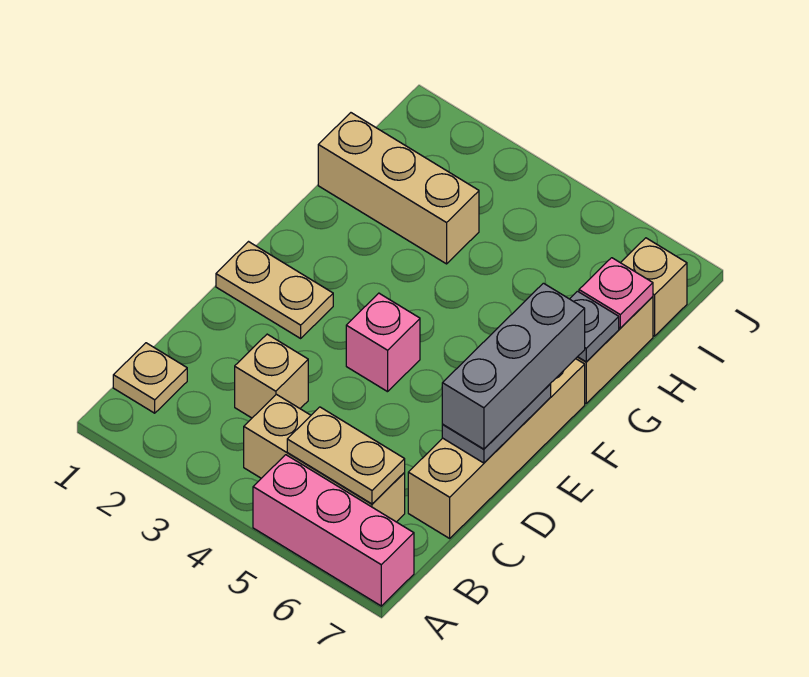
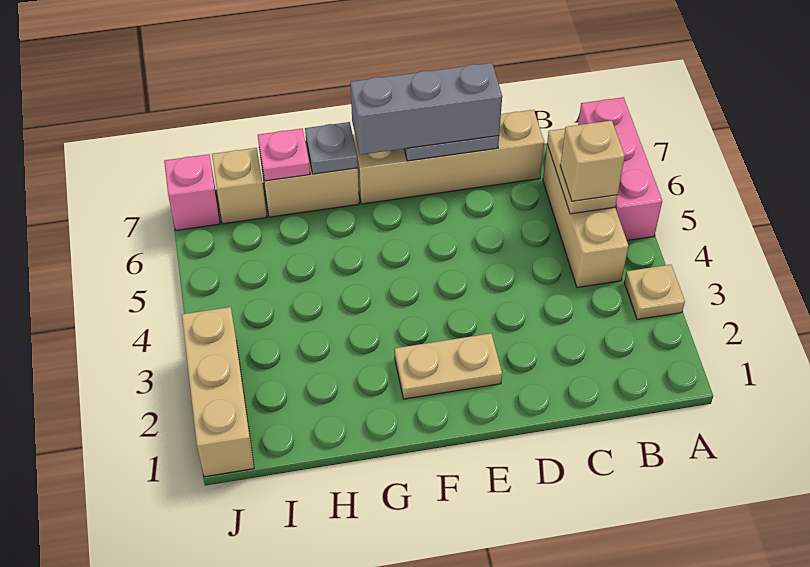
tan 1x1 plate [113,343,187,413] -> tan 1x1 plate moved to [624,265,685,320]
tan 1x1 brick [235,334,308,418] -> tan 1x1 brick moved to [560,120,625,201]
tan 1x2 plate [216,242,333,338] -> tan 1x2 plate turned to [395,333,502,399]
pink 1x1 brick [346,293,420,392] -> pink 1x1 brick moved to [164,154,220,231]
tan 1x3 brick [318,113,479,264] -> tan 1x3 brick moved to [182,307,254,477]

